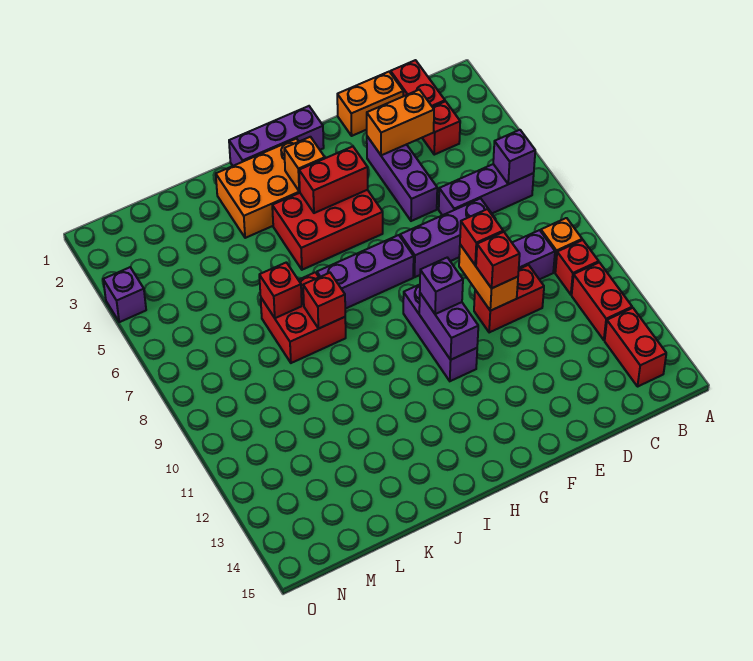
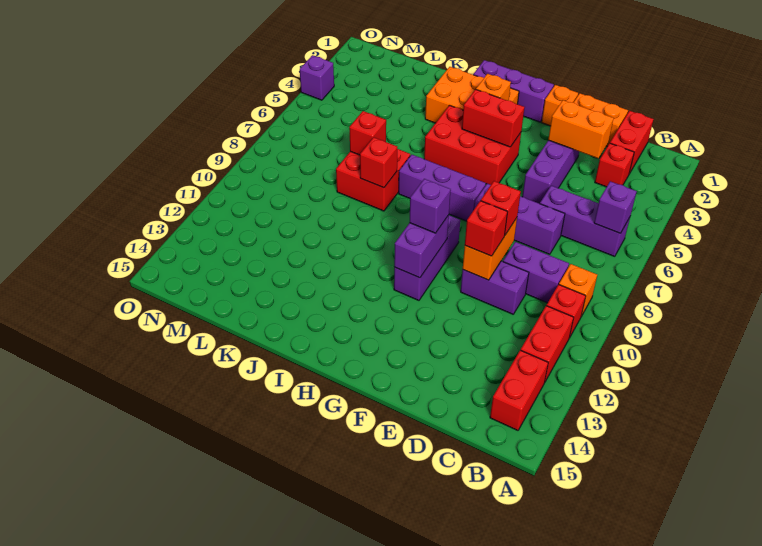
red 1x2 brick [474,265,544,333] -> purple 1x2 brick [461,261,529,314]
none -> orange 1x1 brick [542,85,578,126]

